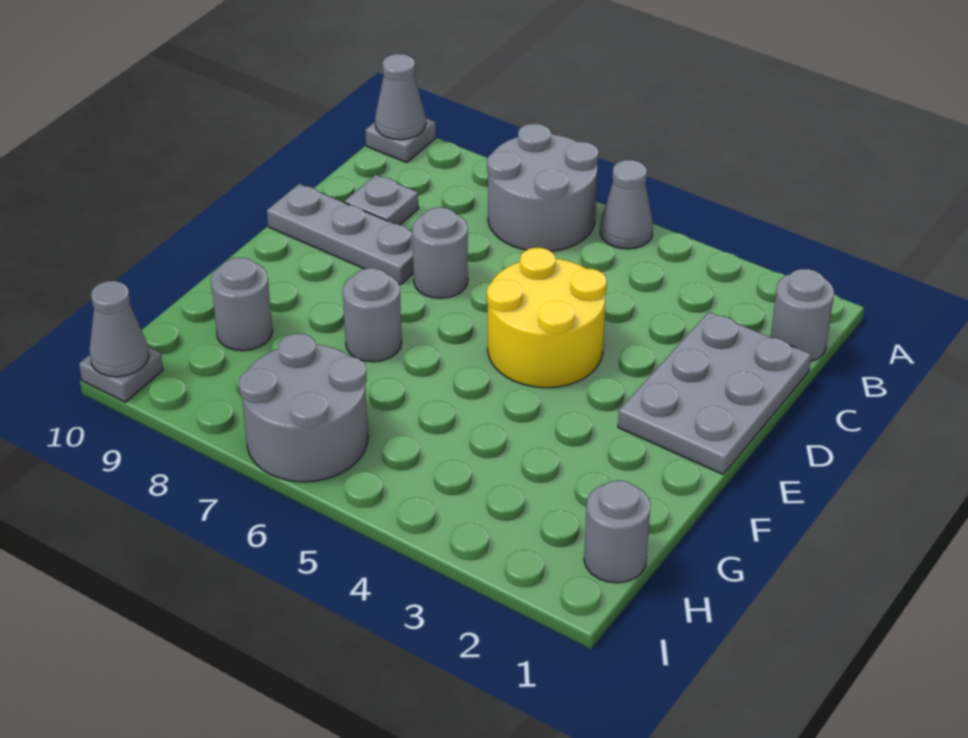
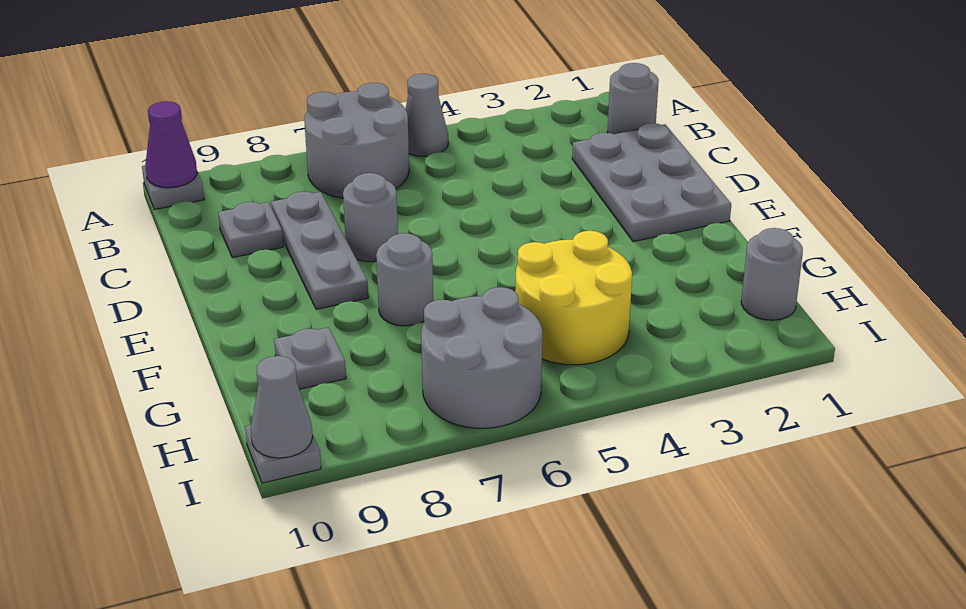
grey 1x1 cone [375,54,426,140] -> purple 1x1 cone [145,101,197,188]
yellow 2x2 round brick [487,248,607,388] -> yellow 2x2 round brick moved to [515,231,632,365]
grey 1x3 plate [267,184,413,285] -> grey 1x3 plate turned to [271,192,368,309]
grey 1x1 round brick [211,257,273,351] -> grey 1x1 plate [274,327,346,389]

